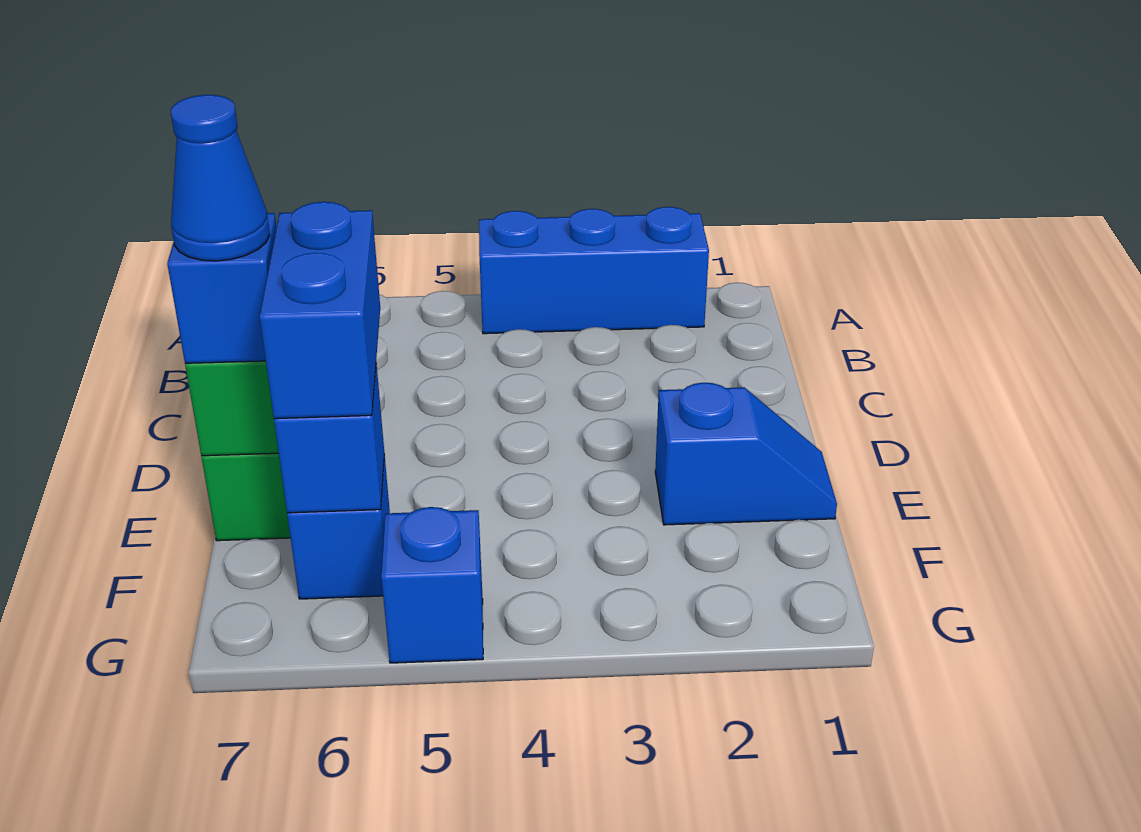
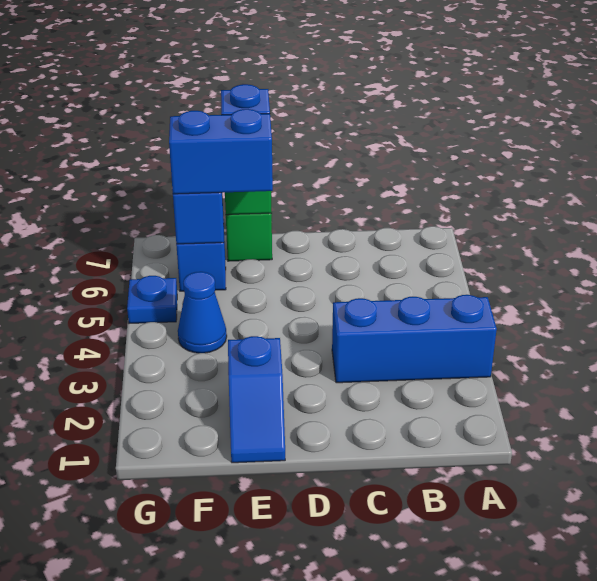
blue 1x3 brick [479,207,709,334] -> blue 1x3 brick turned to [332,295,497,383]
blue 1x1 cone [171,95,270,261] -> blue 1x1 cone moved to [178,272,227,353]
blue 1x1 brick [381,507,483,663] -> blue 1x1 plate [127,276,177,323]

